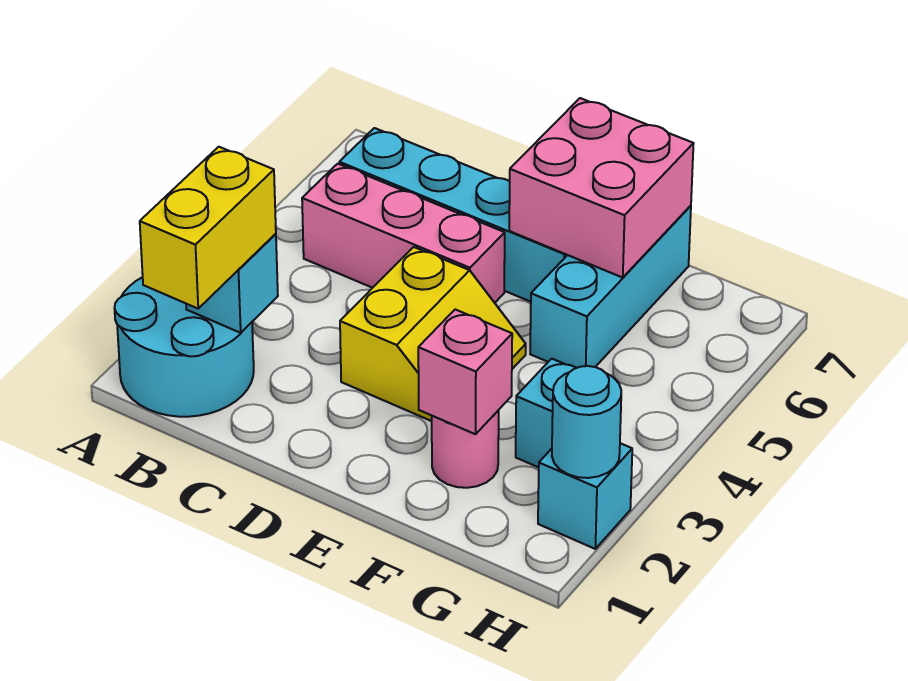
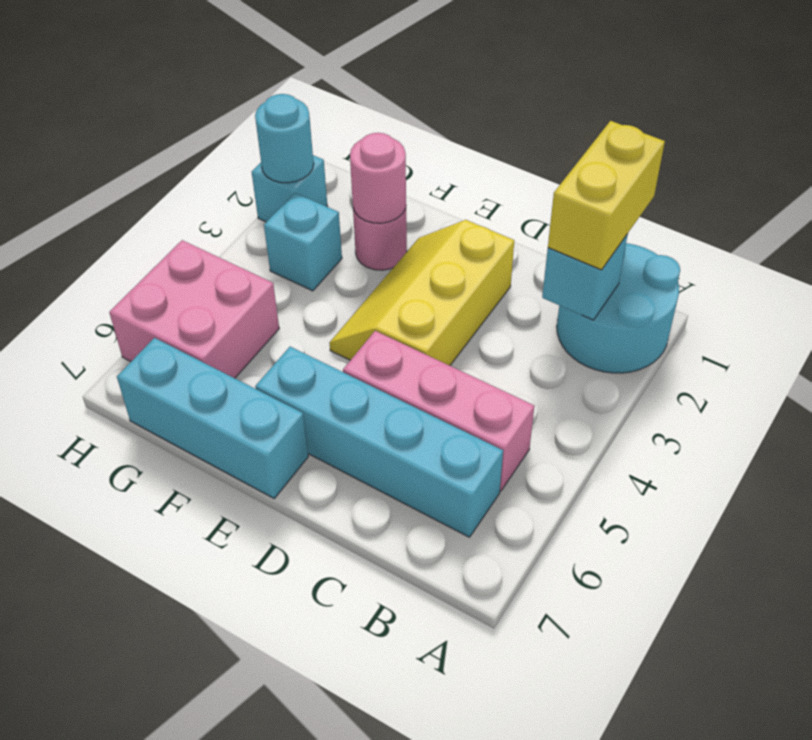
yellow 2x2 slope [340,247,526,421] -> yellow 2x3 slope [329,220,514,366]
pink 2x2 brick [509,98,694,277] -> pink 2x2 brick moved to [109,240,279,378]
pink 1x1 brick [418,310,512,434] -> pink 1x1 round brick [350,133,406,223]
cyan 1x3 brick [530,206,691,368] -> cyan 1x3 brick turned to [117,338,308,498]

